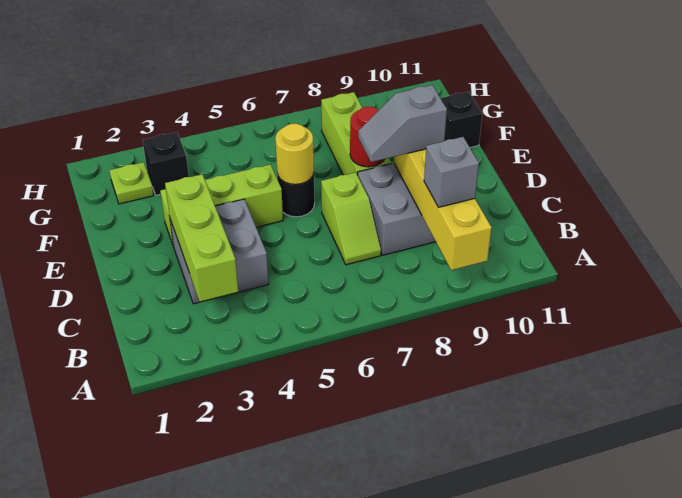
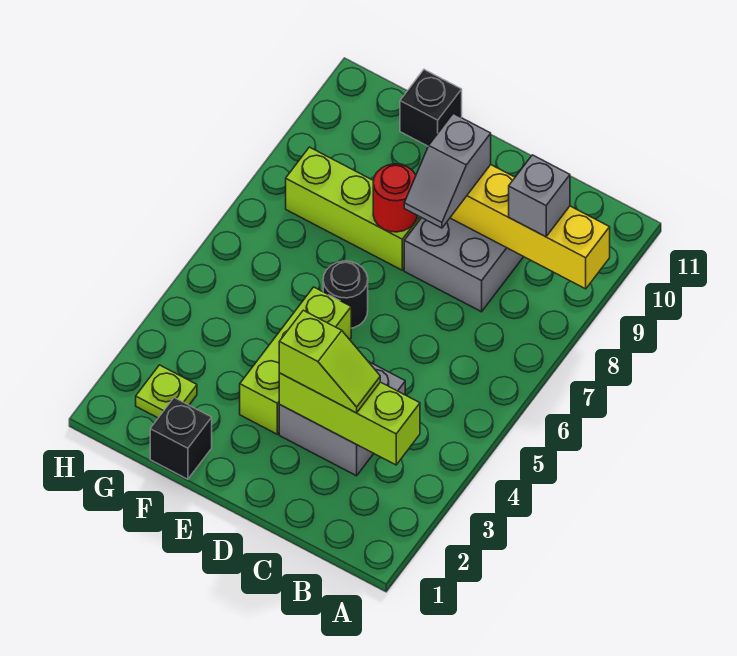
lime 1x2 slope [321,172,381,265] -> lime 1x2 slope moved to [279,310,380,413]
yellow 1x1 round brick [275,124,314,184] -> none
black 1x1 brick [143,132,189,195] -> black 1x1 brick moved to [150,398,212,479]

